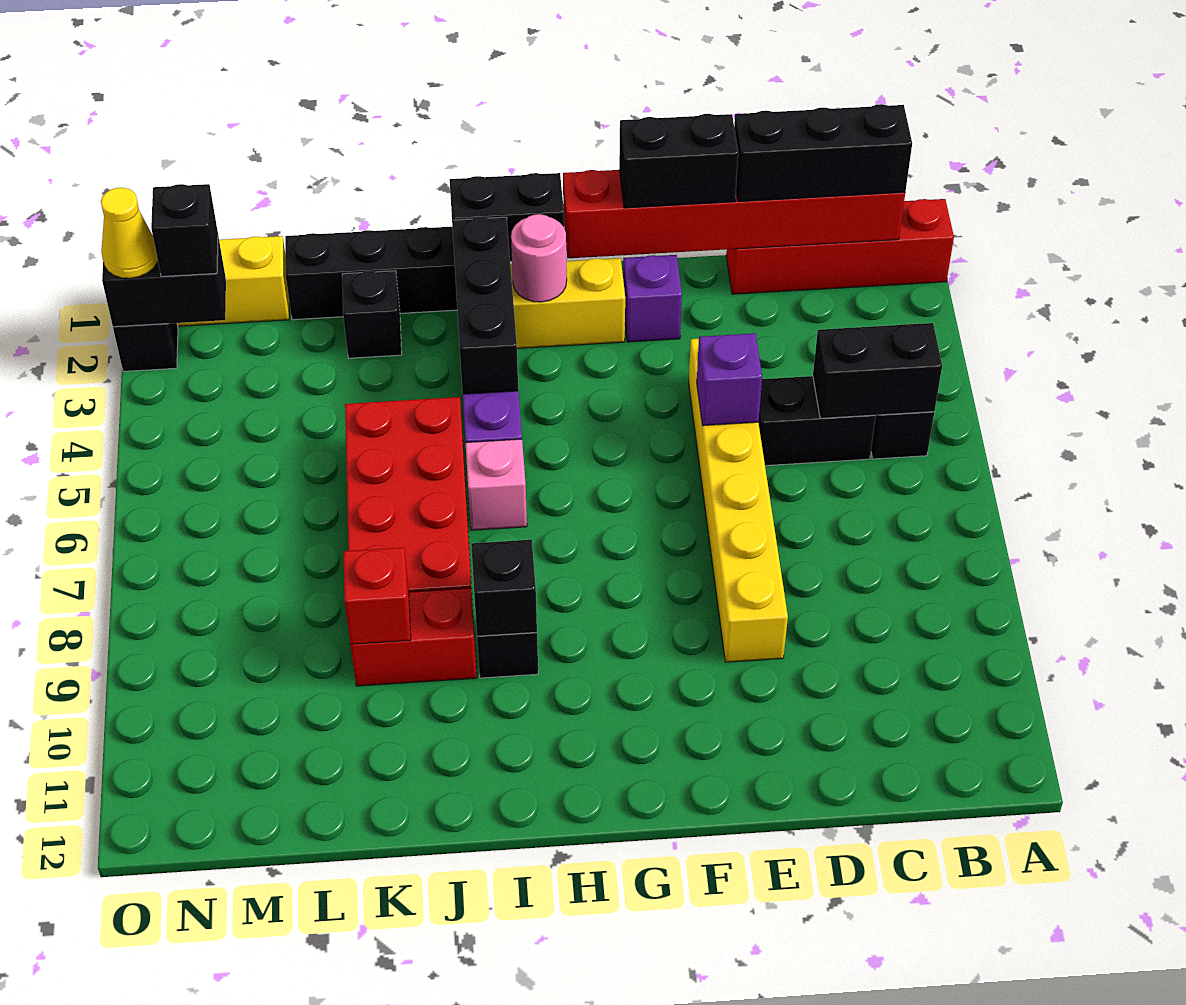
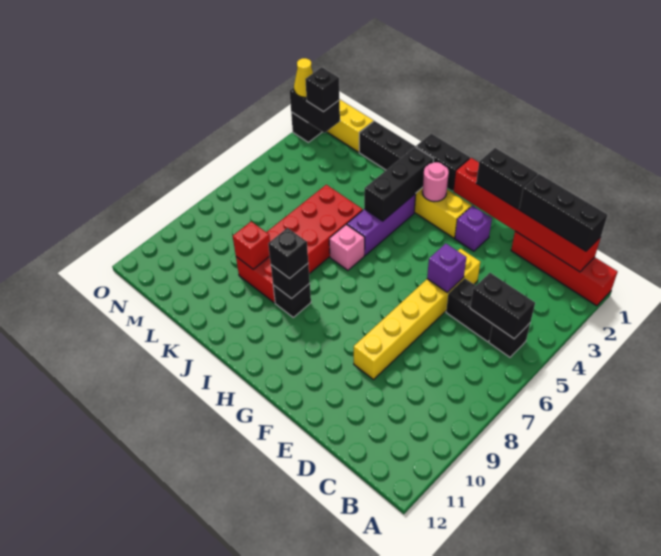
black 1x1 brick [342,271,402,358] -> black 1x1 brick moved to [268,228,308,279]

